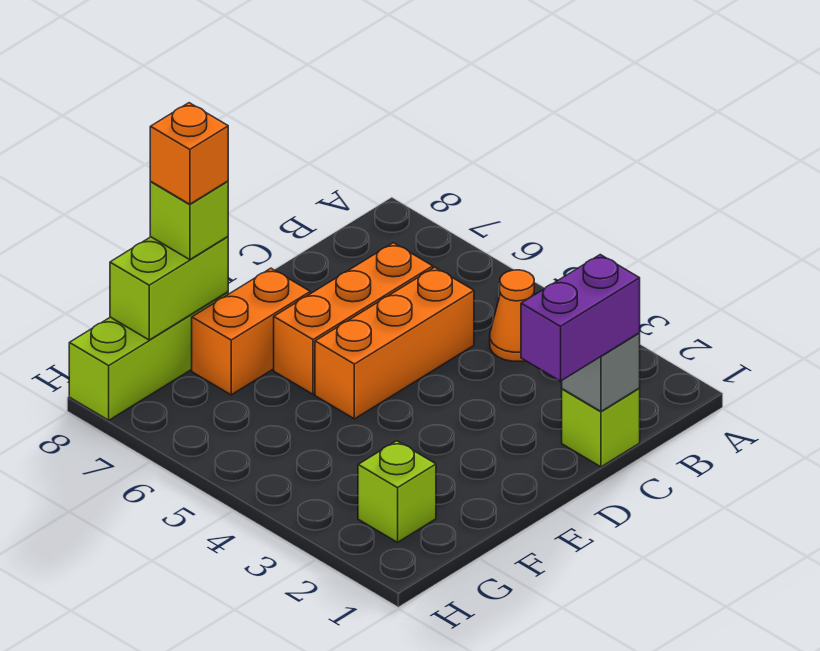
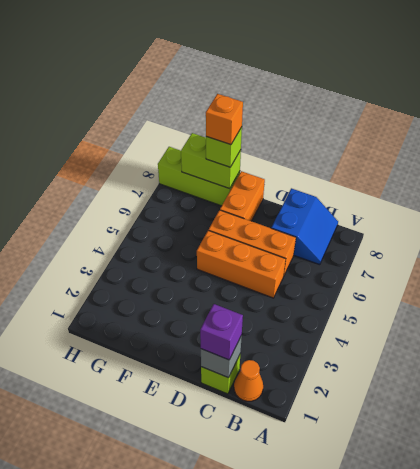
orange 1x1 cone [490,270,534,361] -> orange 1x1 cone moved to [234,360,263,401]
none -> blue 2x2 slope [271,188,338,265]
purple 1x2 brick [521,255,640,381] -> purple 1x1 brick [200,304,243,360]
orange 1x2 brick [192,268,310,395] -> orange 1x2 brick turned to [220,171,265,221]
lime 1x1 brick [358,441,436,542] -> none

